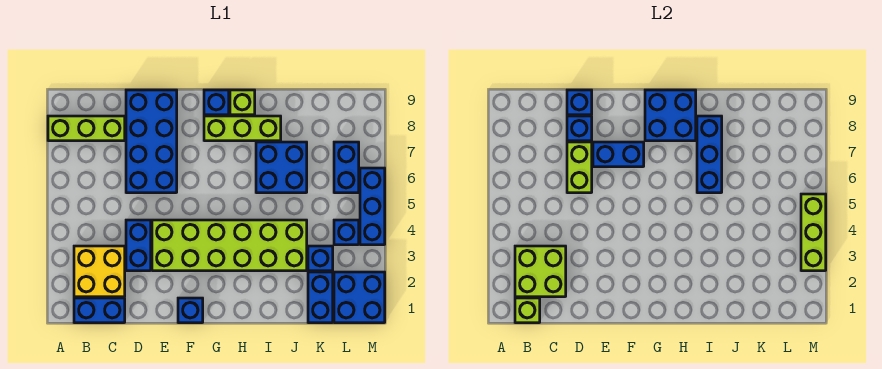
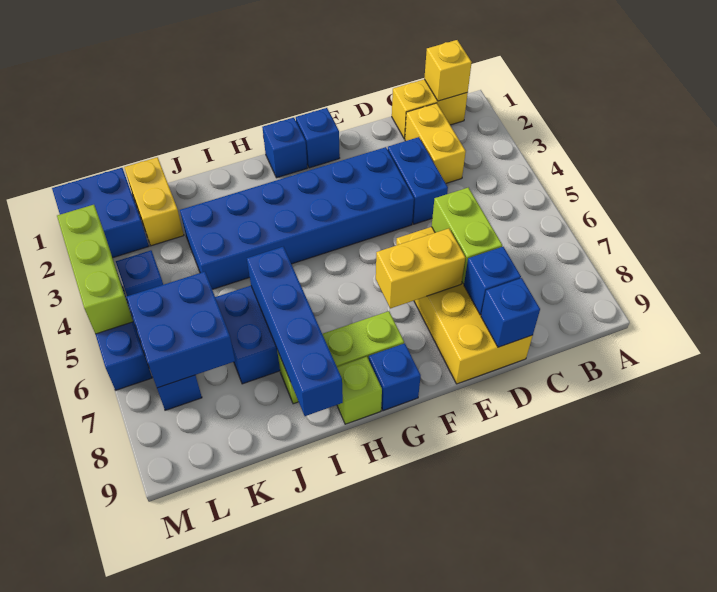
lime 1x3 brick [48,116,125,141] -> none
blue 1x2 brick [74,298,125,323] -> yellow 1x2 brick [392,79,468,139]
lime 1x1 brick [515,298,540,323] -> yellow 1x1 brick [424,40,472,101]
yellow 2x2 brick [74,246,125,297] -> yellow 1x2 brick [405,103,466,183]
lime 2x2 brick [515,246,566,297] -> none
blue 2x4 brick [126,90,177,193] -> yellow 2x4 brick [396,227,533,384]
lime 2x6 brick [152,220,307,271] -> blue 2x6 brick [180,147,414,289]
blue 1x2 brick [593,142,644,167] -> yellow 1x2 brick [376,228,465,308]
blue 2x2 brick [645,90,696,141] -> blue 2x2 brick moved to [126,272,235,388]
blue 1x3 brick [697,116,722,193] -> blue 1x4 brick [247,247,343,416]
blue 1x2 brick [308,272,333,323] -> yellow 1x2 brick [124,157,184,246]
blue 1x1 brick [308,246,333,271] -> blue 1x1 brick moved to [262,118,307,178]

